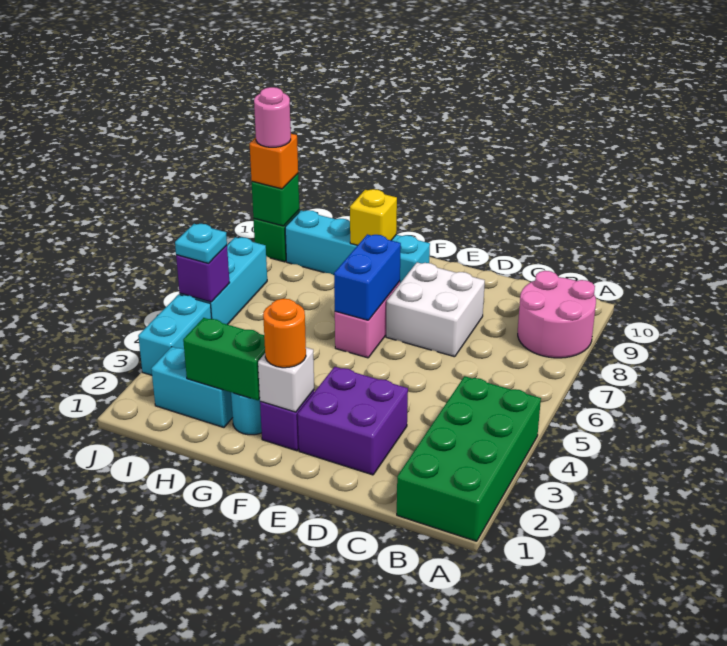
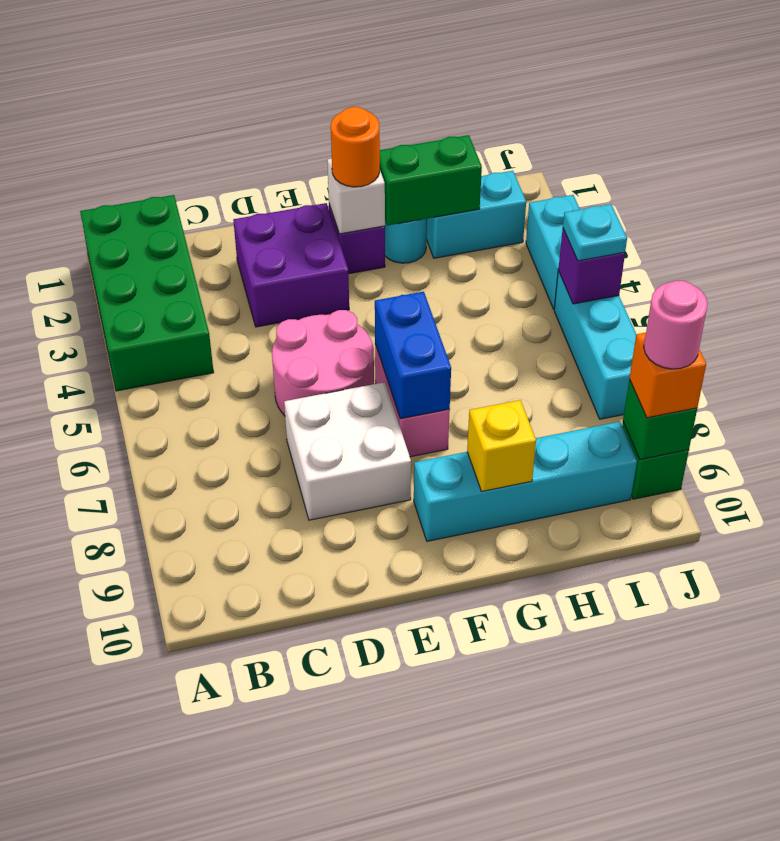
pink 2x2 round brick [518,271,596,358] -> pink 2x2 round brick moved to [272,310,374,416]

